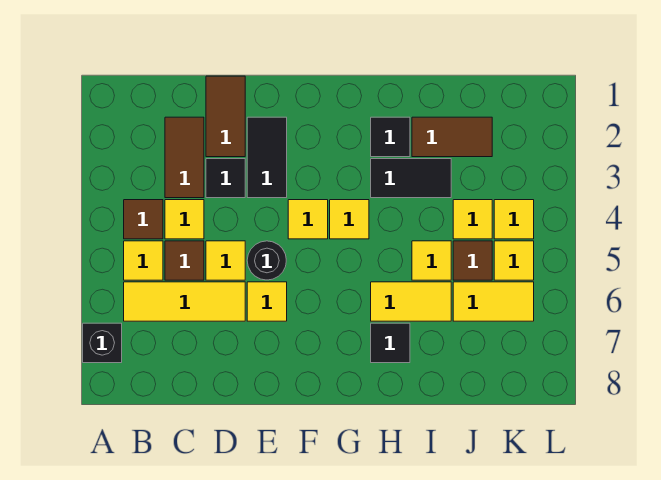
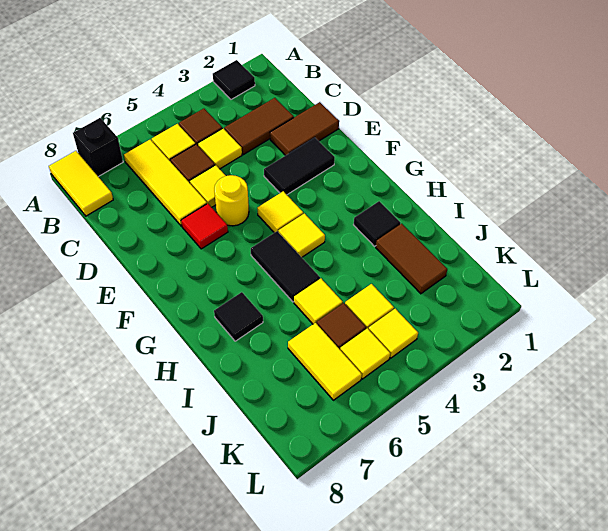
black 1x1 tile [206,159,245,198] -> black 1x1 tile moved to [213,60,255,99]
black 1x1 round brick [247,241,286,280] -> yellow 1x1 round brick [214,175,249,226]
yellow 1x1 tile [247,282,287,321] -> red 1x1 tile [181,204,228,249]
black 1x2 tile [371,159,451,198] -> black 1x2 tile moved to [251,231,320,302]
yellow 1x2 tile [371,282,451,321] -> yellow 1x2 tile moved to [49,151,113,216]

